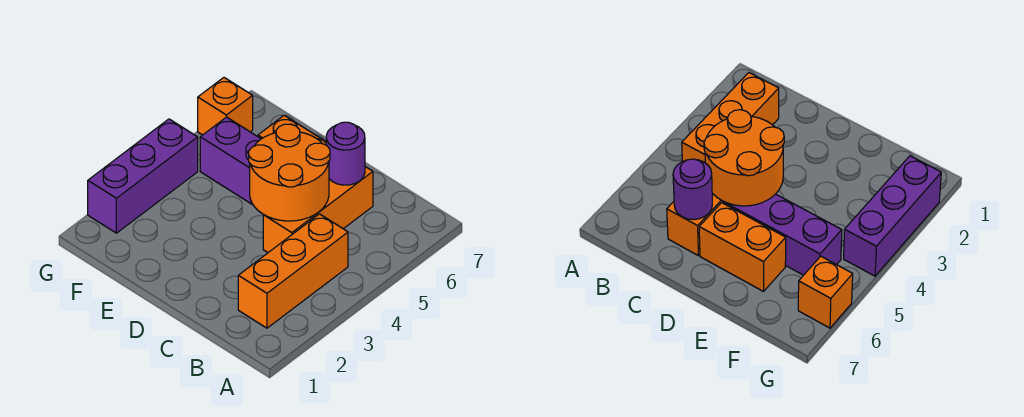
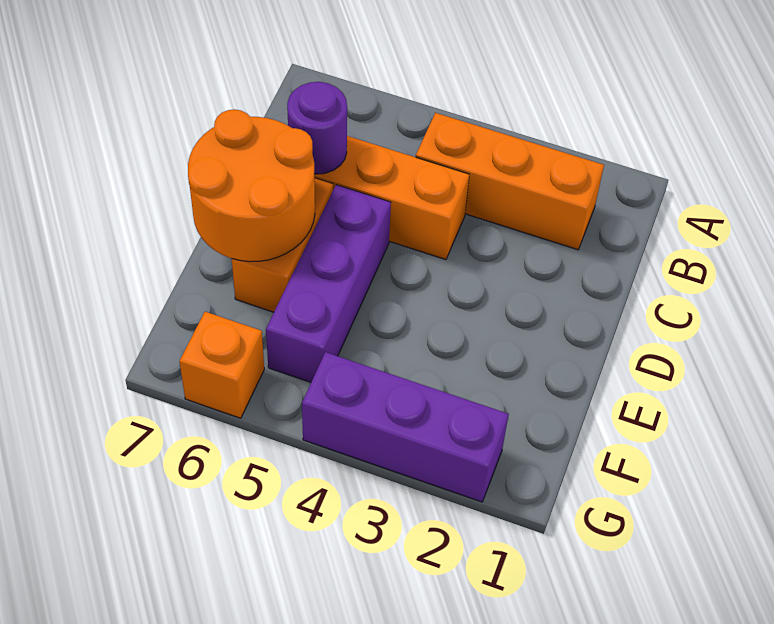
orange 2x2 round brick [249,124,330,221] -> orange 2x2 round brick moved to [188,109,315,262]

